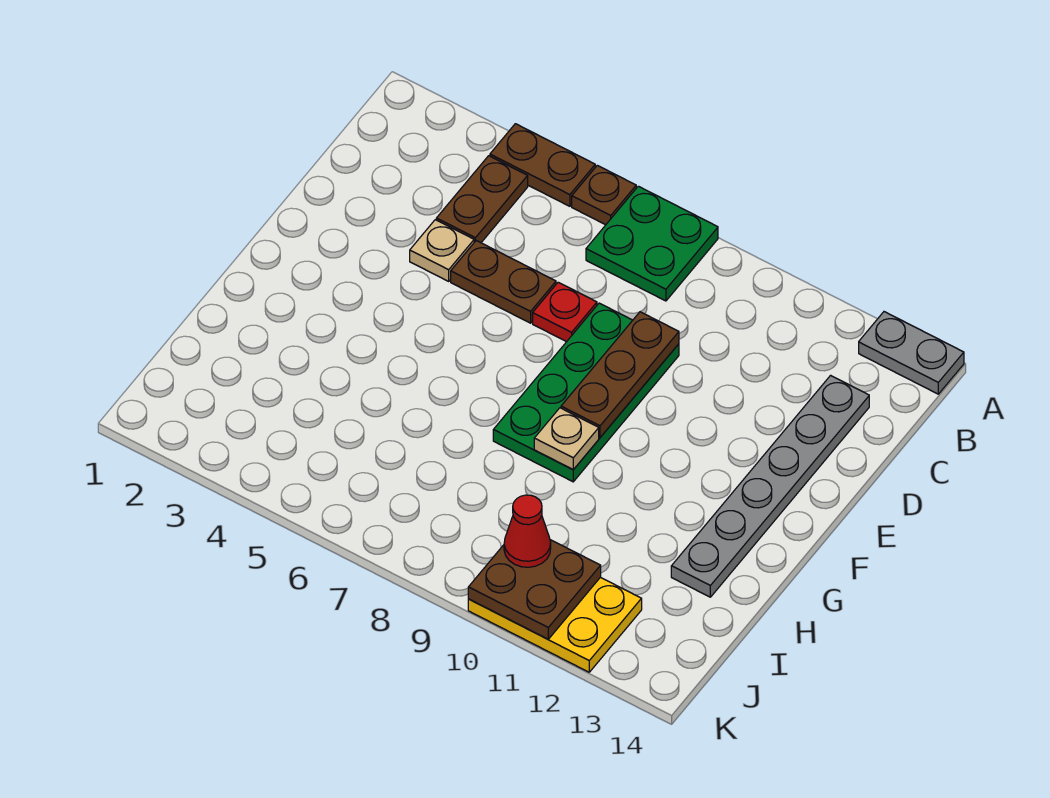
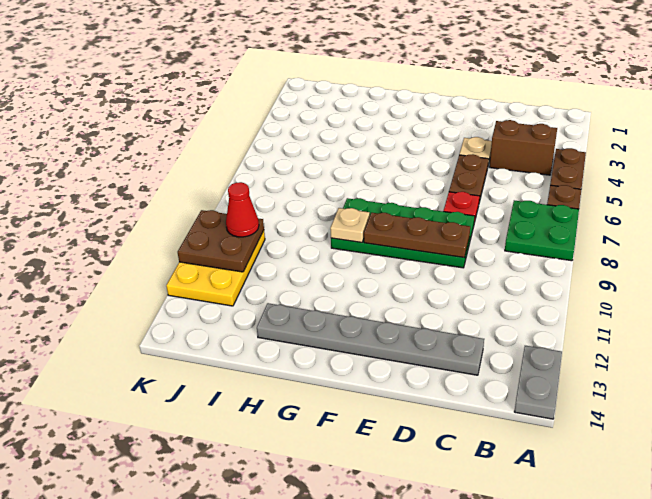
brown 1x2 plate [436,156,528,243] -> brown 1x2 brick [489,120,557,175]

